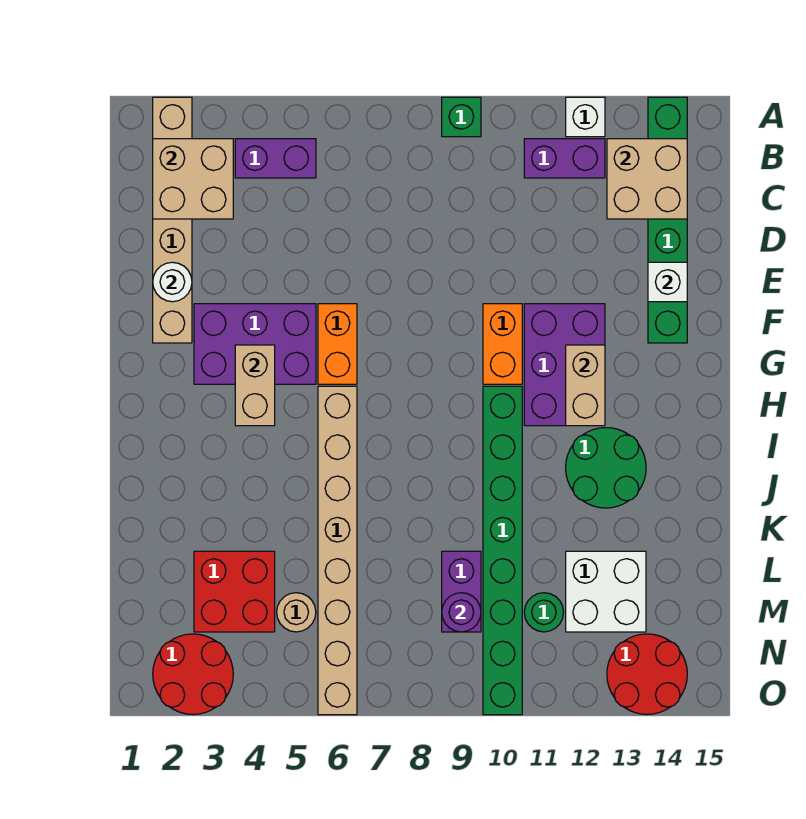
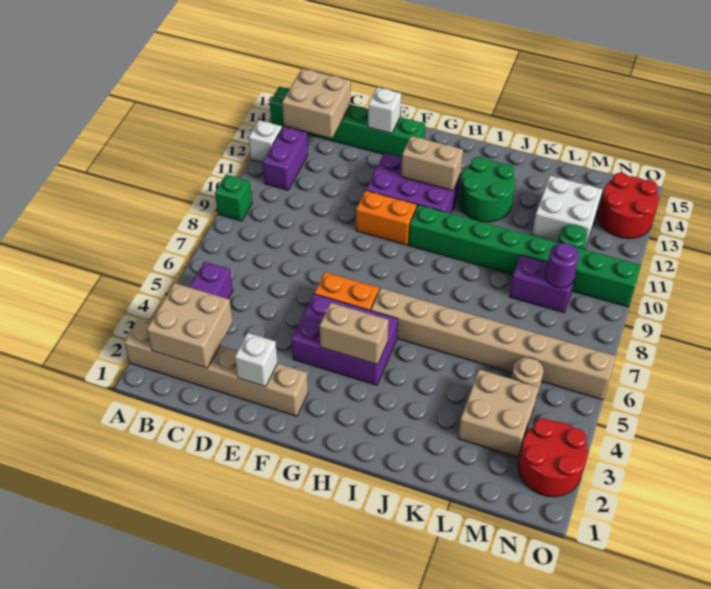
white 1x1 round brick [153,262,192,302] -> white 1x1 brick [235,333,278,387]
purple 2x3 brick [194,304,316,384] -> purple 2x3 brick turned to [292,294,398,385]
red 2x2 brick [194,551,275,632] -> tan 2x2 brick [458,369,539,457]

